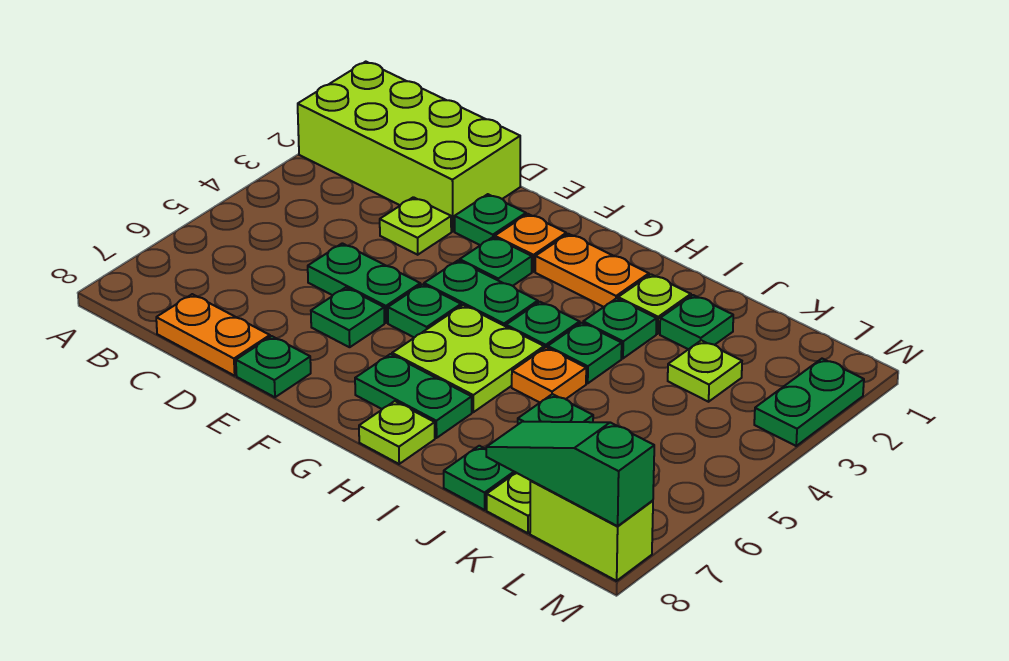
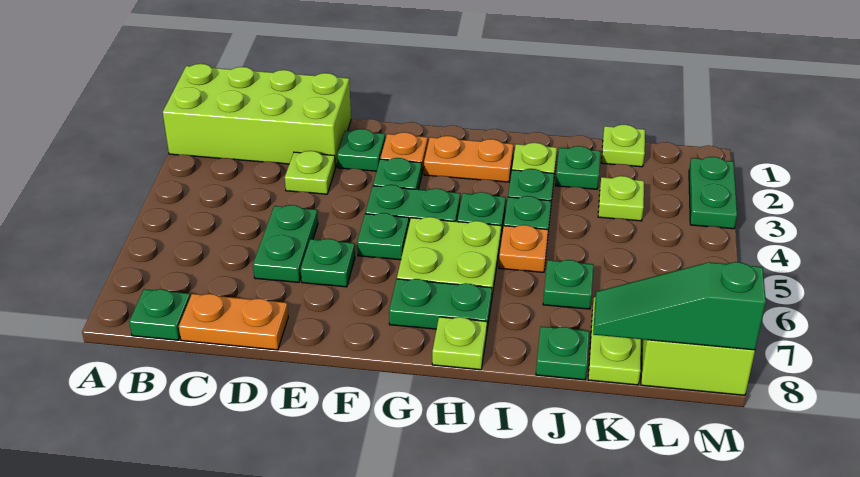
green 1x2 plate [308,243,420,323] -> green 1x2 plate turned to [253,205,318,282]
green 1x1 plate [236,336,311,397] -> green 1x1 plate moved to [129,289,190,340]
none -> lime 1x1 plate [601,125,645,167]

